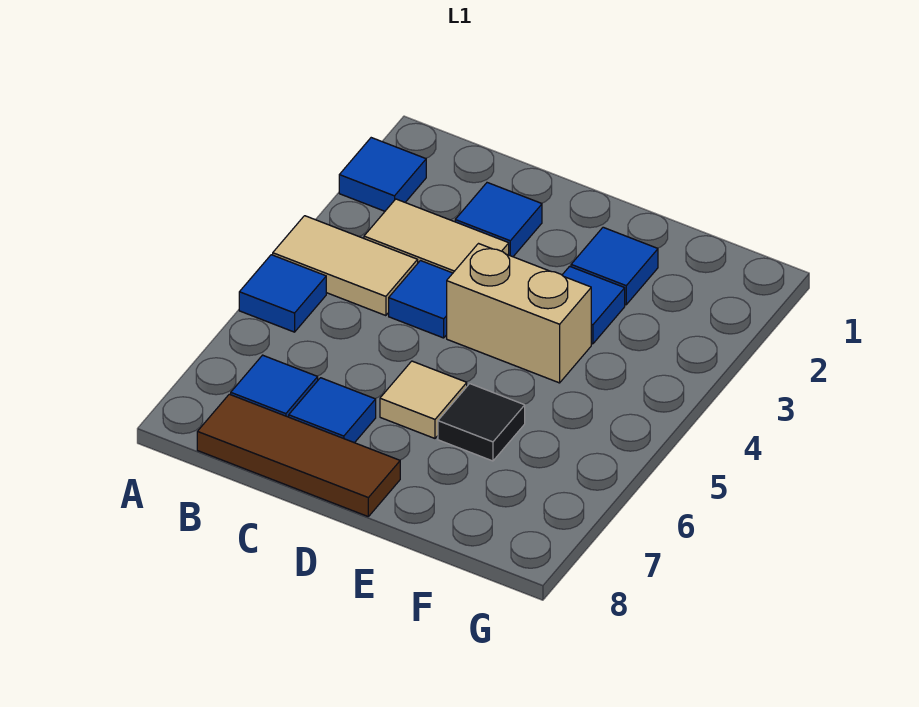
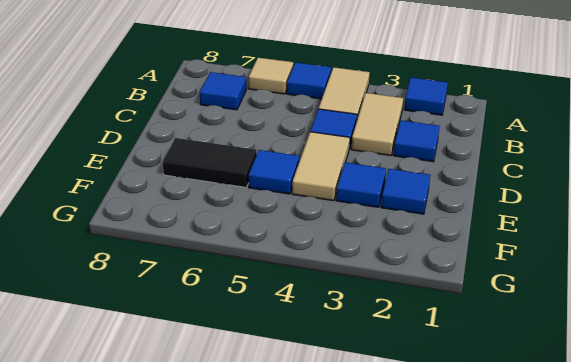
brown 1x3 tile [197,394,400,516] -> none
blue 1x1 tile [289,378,376,443] -> blue 1x1 tile moved to [249,150,299,194]
tan 1x2 brick [447,244,591,383] -> tan 1x2 tile [292,132,350,201]
tan 1x1 tile [380,361,467,438] -> tan 1x1 tile moved to [249,58,293,94]
black 1x1 tile [438,384,525,461] -> black 1x2 tile [163,138,257,187]

